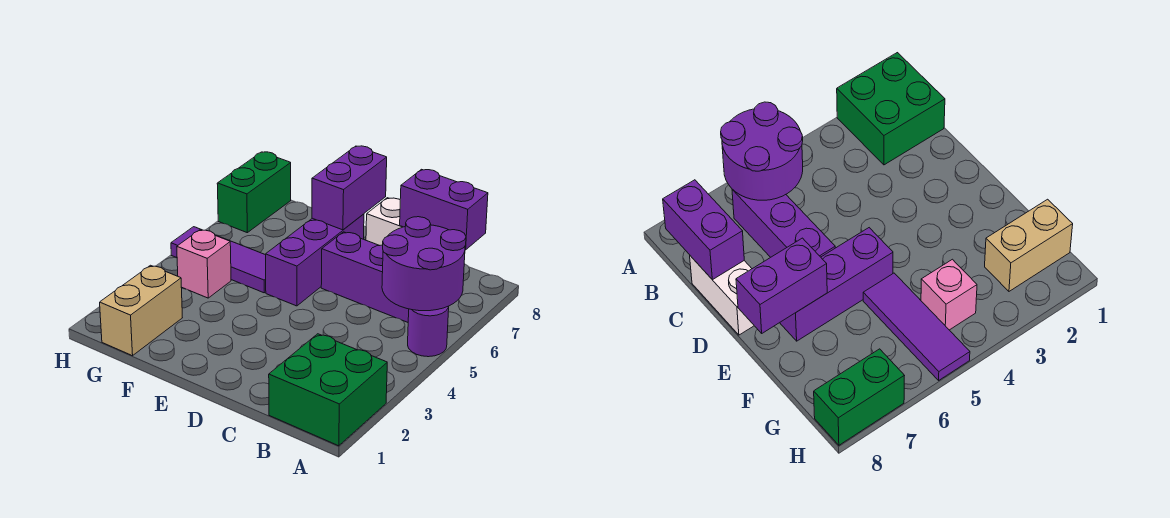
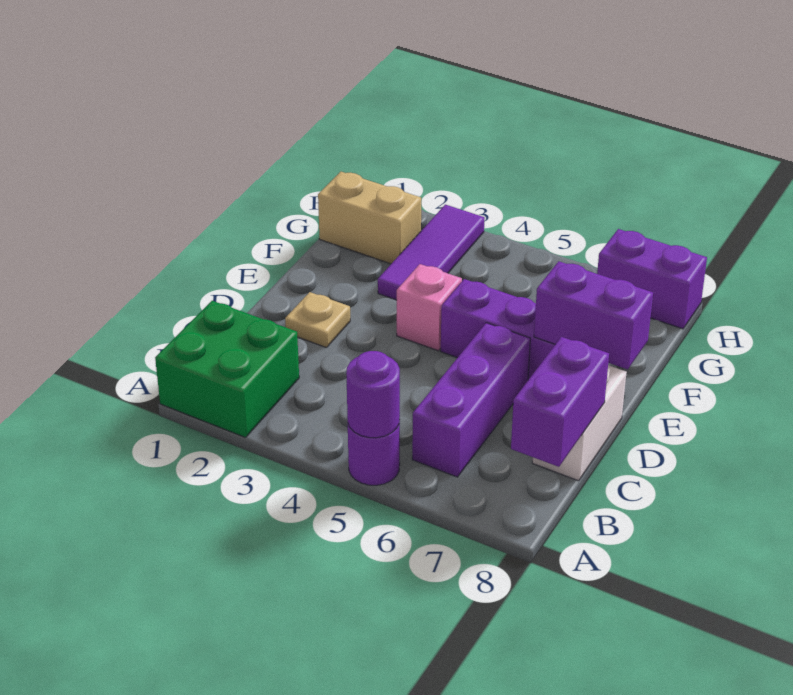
purple 2x2 round brick [382,217,466,311] -> purple 1x1 round brick [346,351,400,438]
none -> tan 1x1 plate [285,292,350,348]
purple 1x3 tile [171,227,266,293] -> purple 1x3 tile moved to [378,205,485,300]
pink 1x1 brick [177,230,231,298] -> pink 1x1 brick moved to [397,264,462,351]
green 1x2 brick [217,152,291,233] -> purple 1x2 brick [597,229,707,329]

